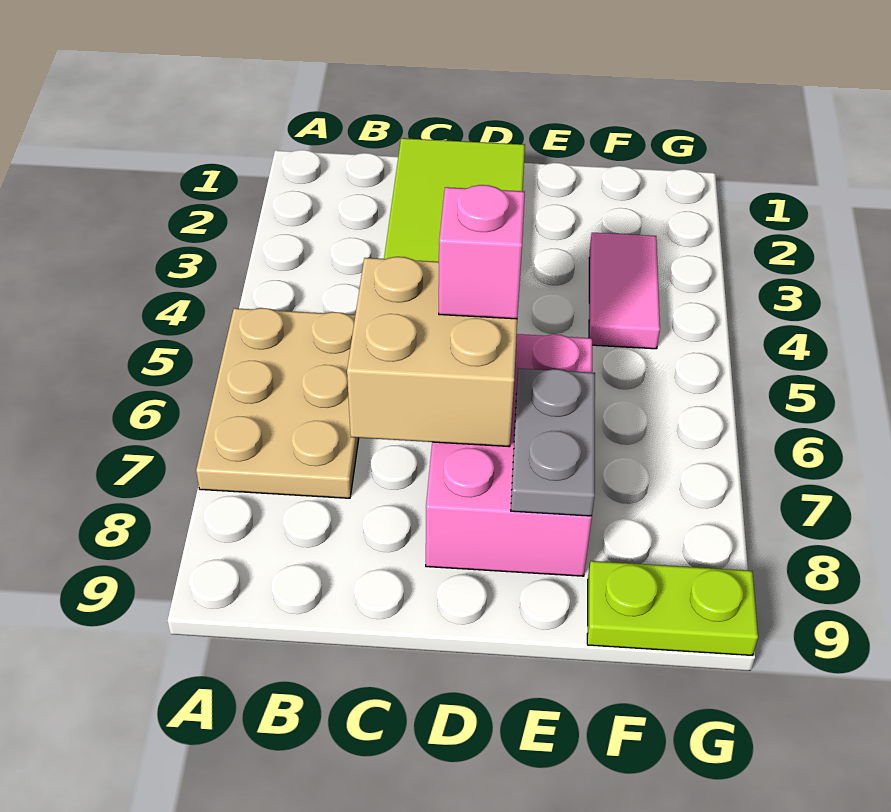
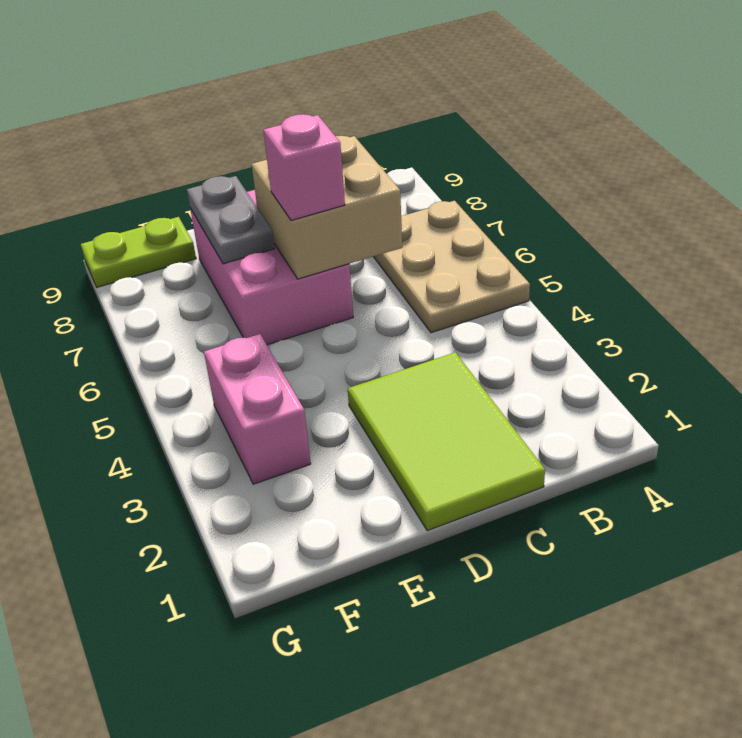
pink 1x2 tile [589,233,660,349] -> pink 1x2 brick [204,334,311,484]

